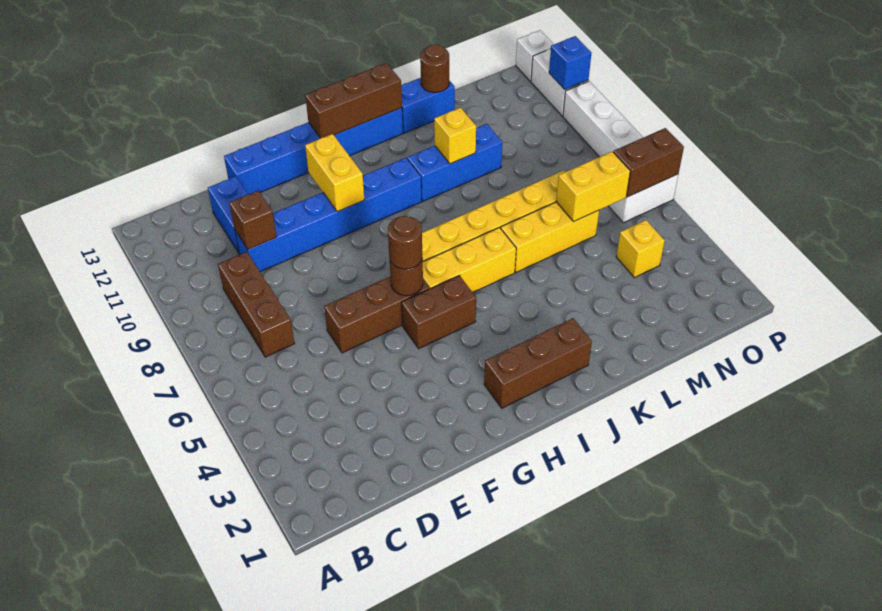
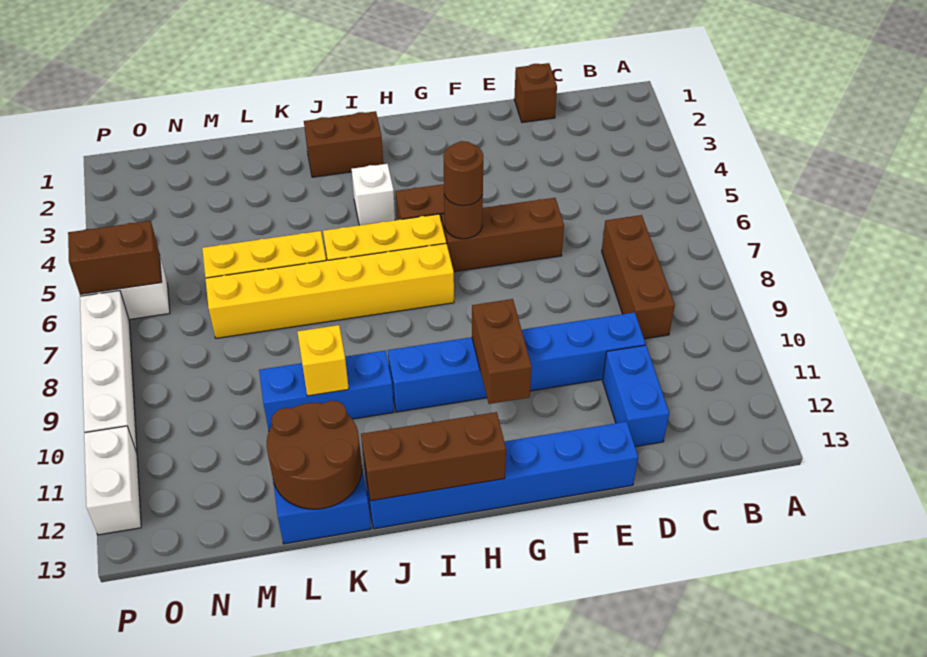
brown 1x1 brick [229,191,276,250] -> brown 1x1 brick moved to [514,63,557,122]
yellow 1x2 brick [305,134,364,212] -> brown 1x2 brick [472,299,532,404]
brown 1x3 brick [484,318,592,408] -> brown 1x2 brick [304,111,383,177]
brown 1x1 round brick [420,44,449,93] -> brown 2x2 round brick [267,401,362,509]
yellow 1x2 brick [556,152,630,222] -> none
yellow 1x1 brick [616,220,665,278] -> none
blue 1x1 brick [549,36,591,90] -> none
white 1x1 brick [516,30,554,81] -> white 1x1 brick moved to [352,164,395,225]

